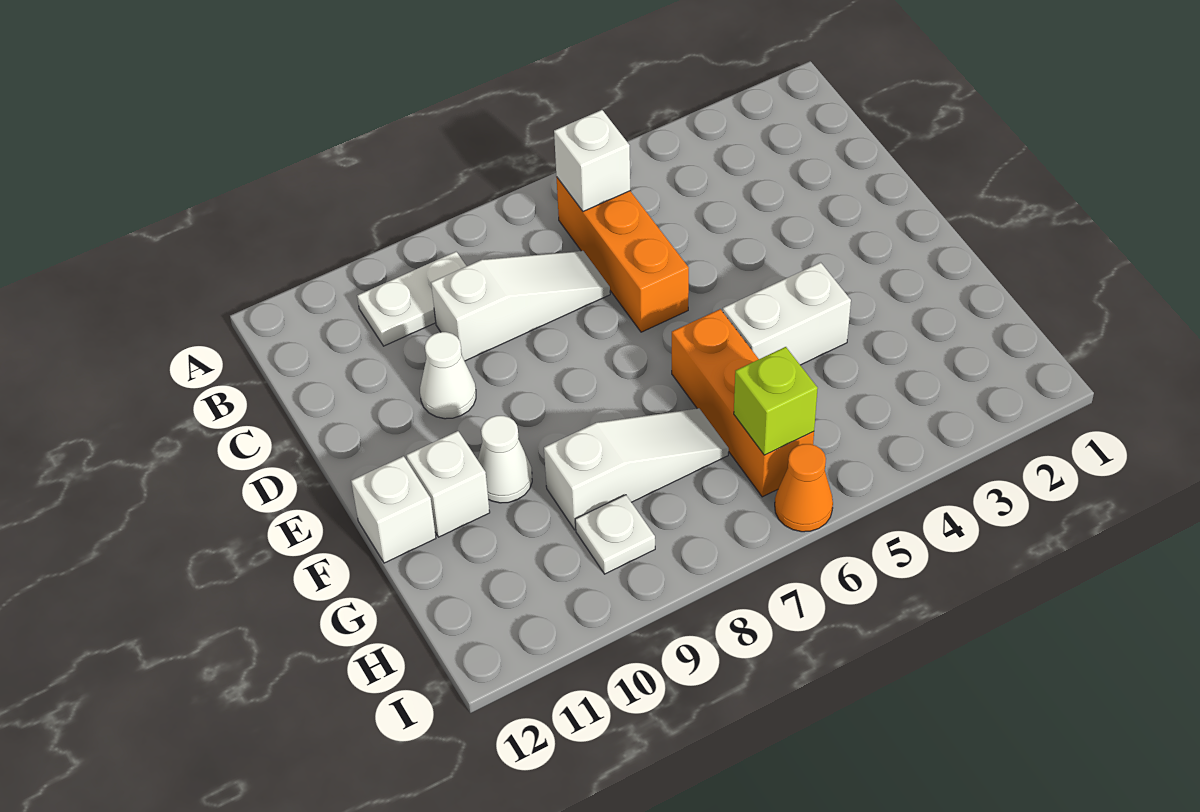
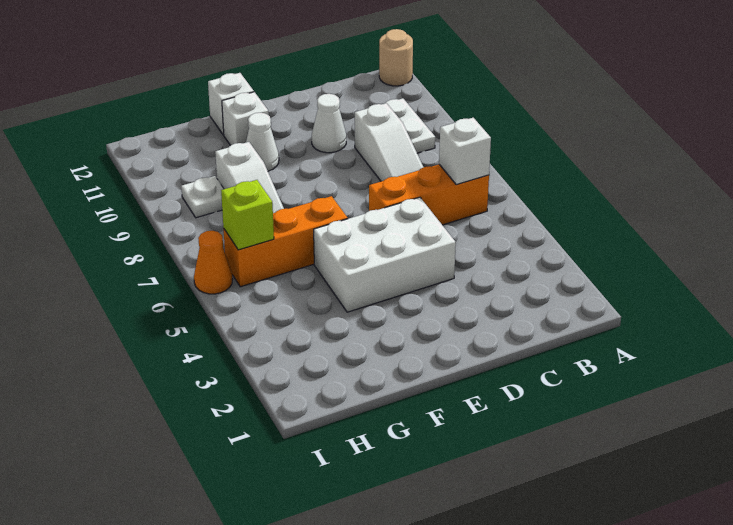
none -> tan 1x1 round brick [379,29,413,86]
white 1x2 brick [723,262,851,365] -> white 2x3 brick [314,197,456,312]

